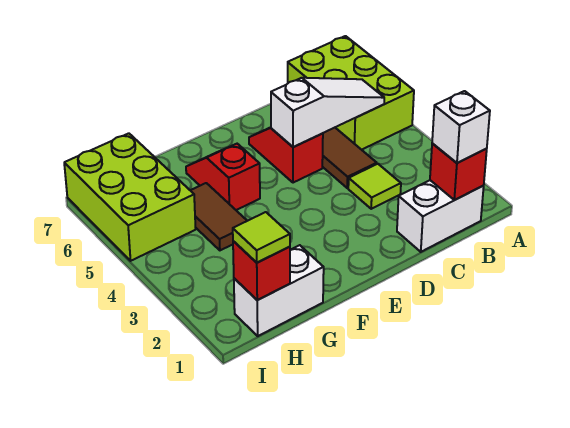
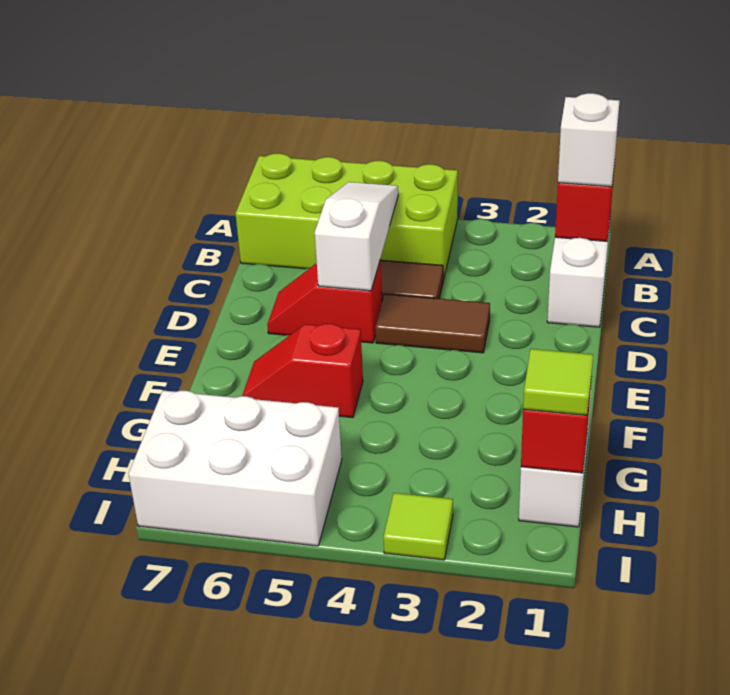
lime 2x3 brick [288,36,414,150] -> lime 2x4 brick [235,153,458,280]
lime 1x1 tile [348,164,401,209] -> lime 1x1 tile moved to [383,493,453,560]
brown 1x2 tile [190,183,247,250] -> brown 1x2 tile moved to [375,294,490,353]
lime 2x3 brick [64,133,196,261] -> white 2x3 brick [129,391,342,546]

